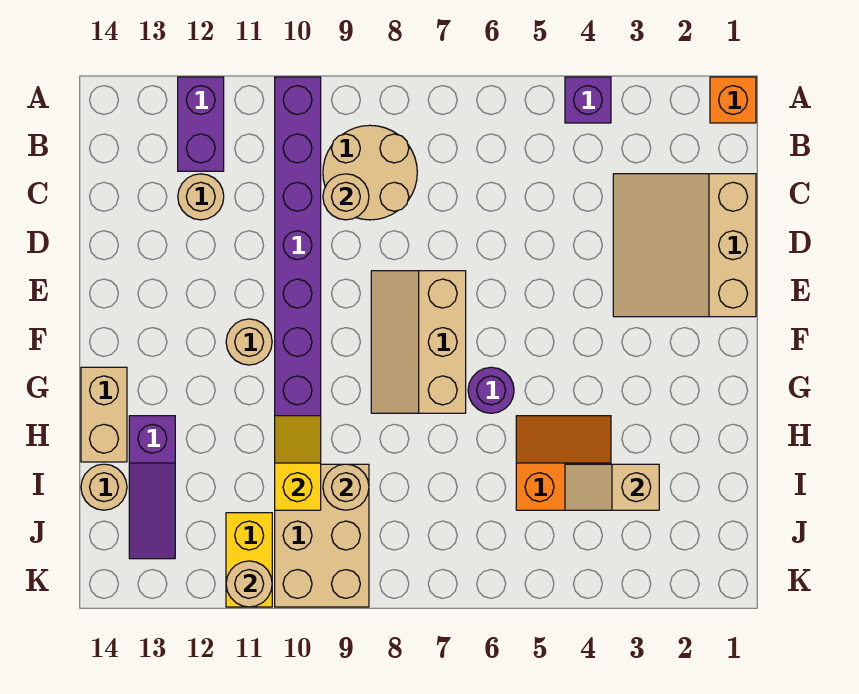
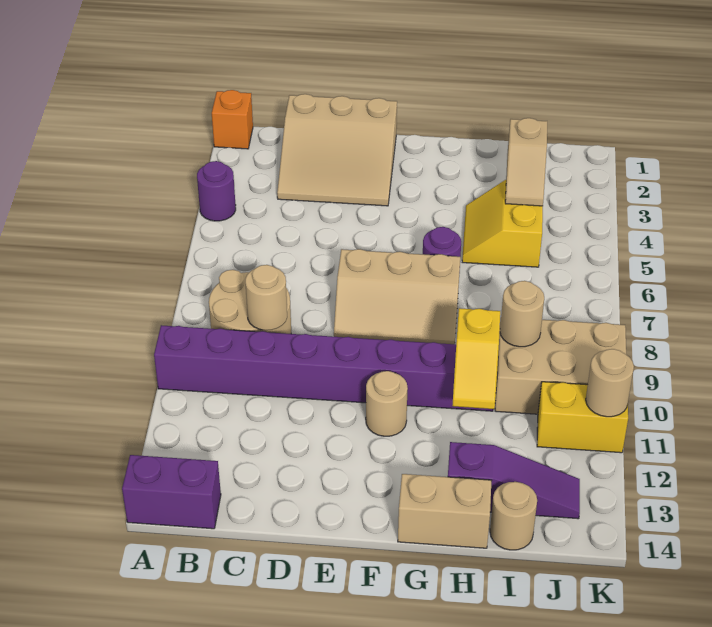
purple 1x1 brick [565,77,611,123] -> purple 1x1 round brick [197,161,236,221]
purple 1x2 brick [178,77,224,171] -> purple 1x2 brick moved to [122,455,221,529]
tan 1x1 round brick [178,174,224,220] -> none
orange 2x2 slope [516,416,611,510] -> yellow 2x2 slope [462,180,543,267]
yellow 1x2 slope [275,416,321,510] -> yellow 1x2 slope turned to [452,308,500,409]

